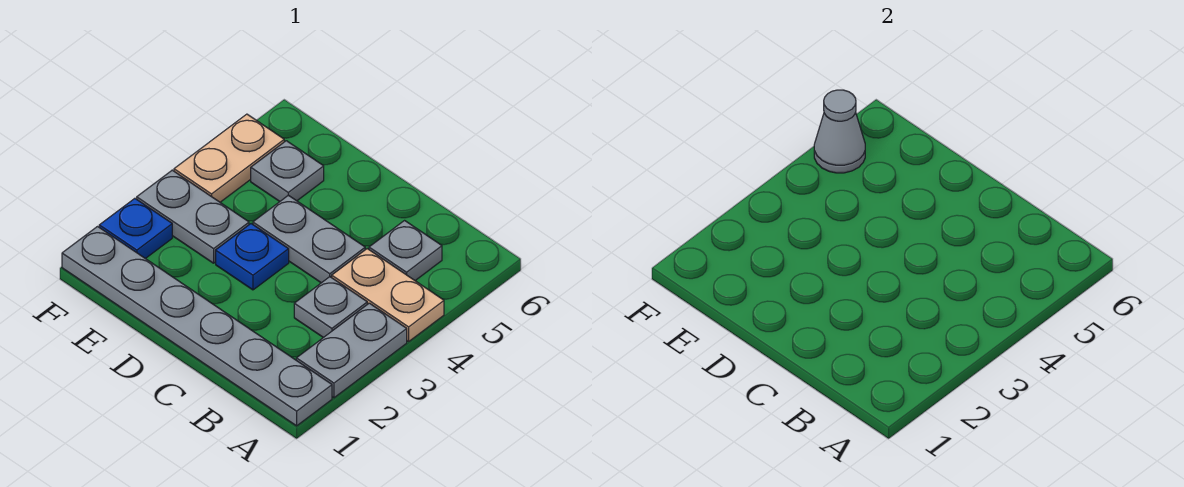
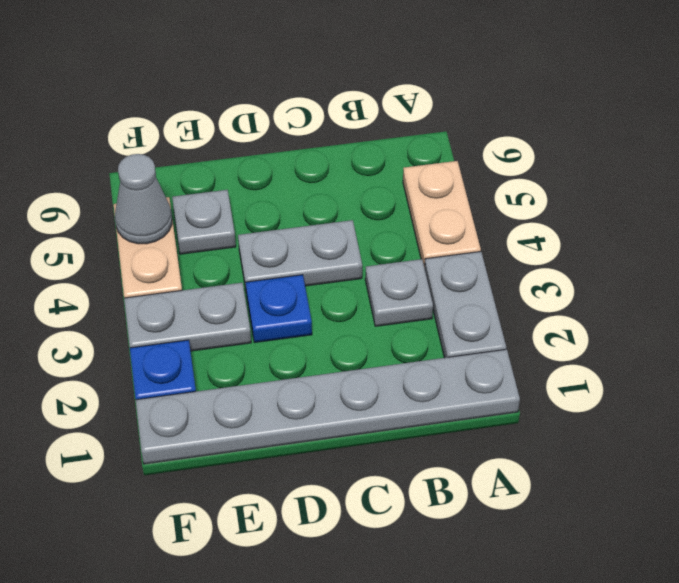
tan 1x2 plate [332,249,444,342] -> tan 1x2 plate turned to [403,161,481,268]
grey 1x1 plate [369,221,442,280] -> none

